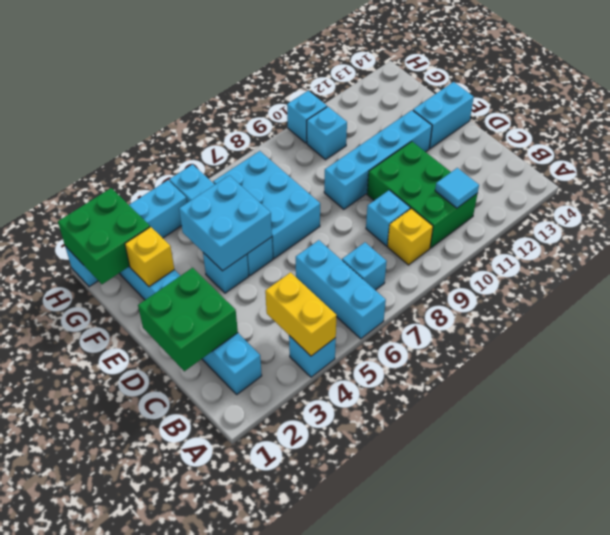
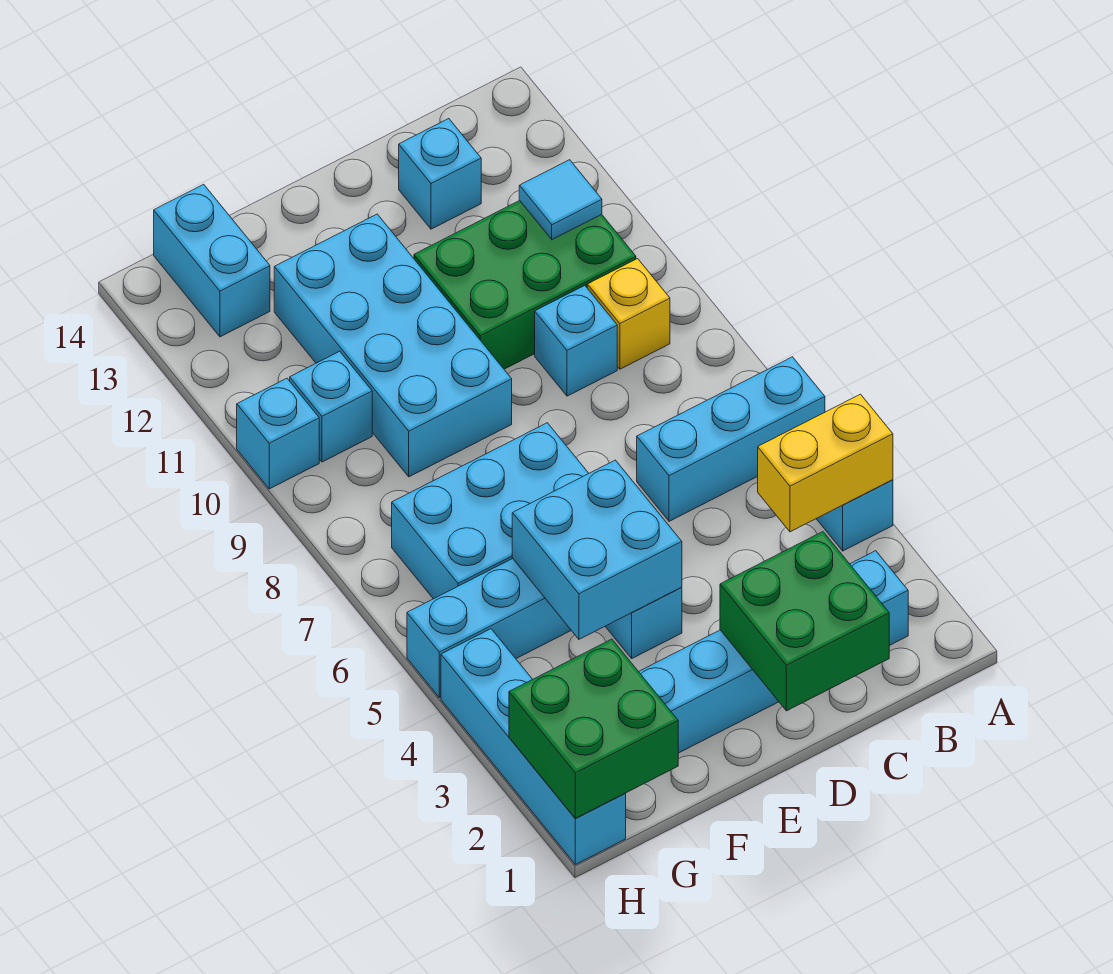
cyan 1x1 brick [342,242,387,290] -> cyan 1x1 brick moved to [399,119,481,229]
cyan 1x4 brick [324,110,432,209] -> cyan 2x4 brick [274,214,512,477]
cyan 1x2 brick [413,82,474,149] -> cyan 1x2 brick moved to [154,184,270,337]
yellow 1x1 brick [125,227,174,287] -> none

